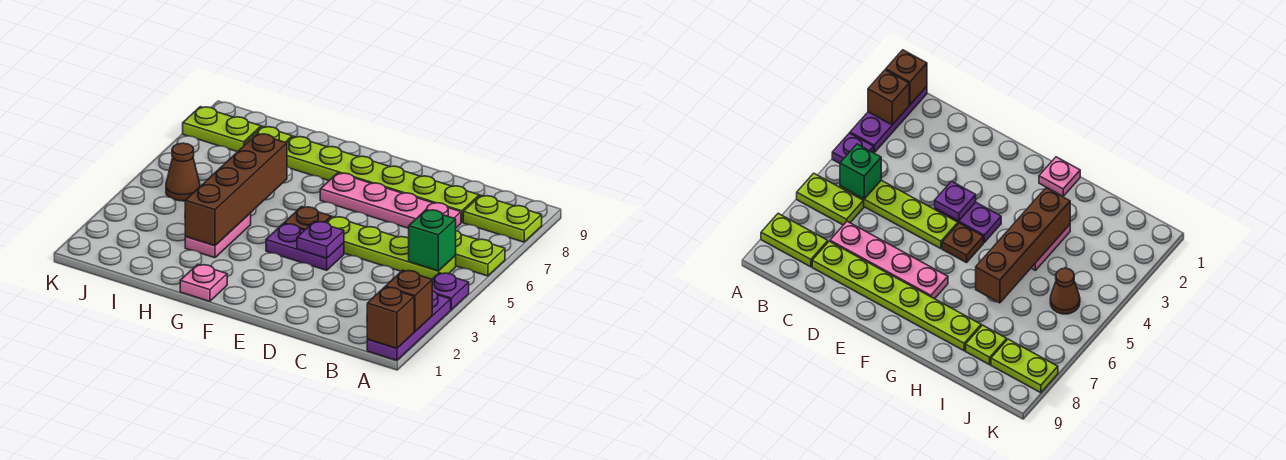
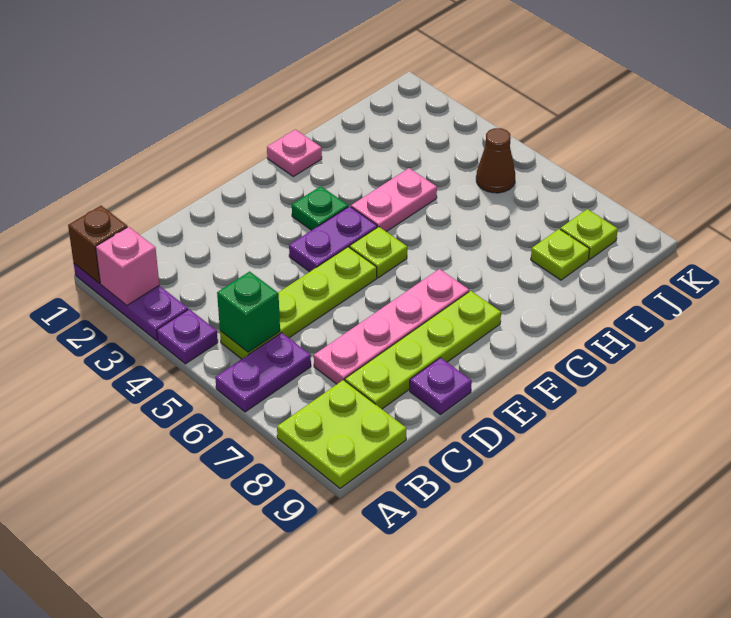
brown 1x1 brick [385,270,432,331] -> pink 1x1 brick [96,227,159,305]
lime 1x2 plate [455,231,505,276] -> purple 1x2 plate [215,333,311,412]
lime 1x2 plate [463,195,542,242] -> lime 2x2 plate [277,380,407,489]
lime 1x6 plate [287,136,479,223] -> lime 1x4 plate [345,291,501,409]
purple 1x1 plate [297,221,344,258] -> purple 1x1 plate moved to [410,358,472,415]
none -> green 1x1 plate [292,186,348,230]
brown 1x1 plate [284,207,331,230] -> lime 1x1 plate [350,227,407,278]
pink 1x2 plate [185,213,251,258] -> pink 1x2 plate turned to [351,168,437,232]
brown 1x4 brick [185,134,287,246] -> none
lime 1x2 plate [183,107,261,152] -> lime 1x1 plate [560,209,618,259]

